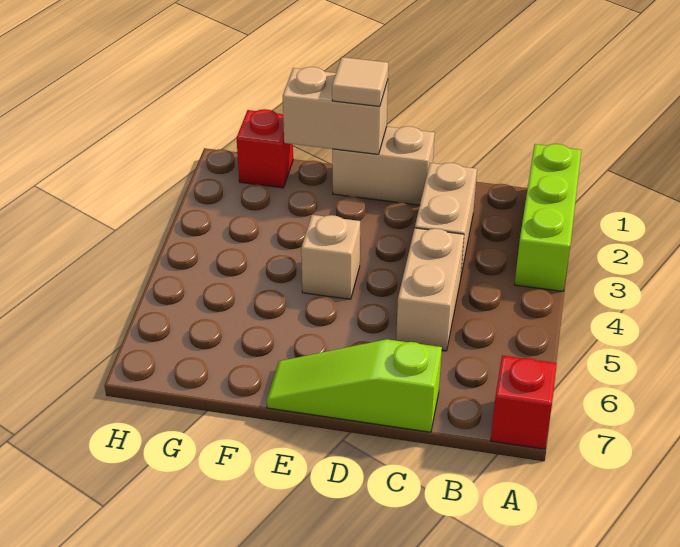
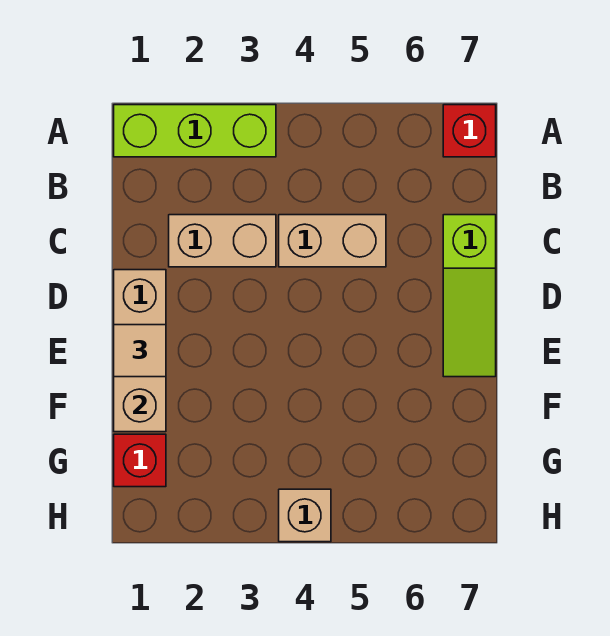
tan 1x1 brick [301,215,360,299] -> tan 1x1 brick moved to [279,489,331,542]

